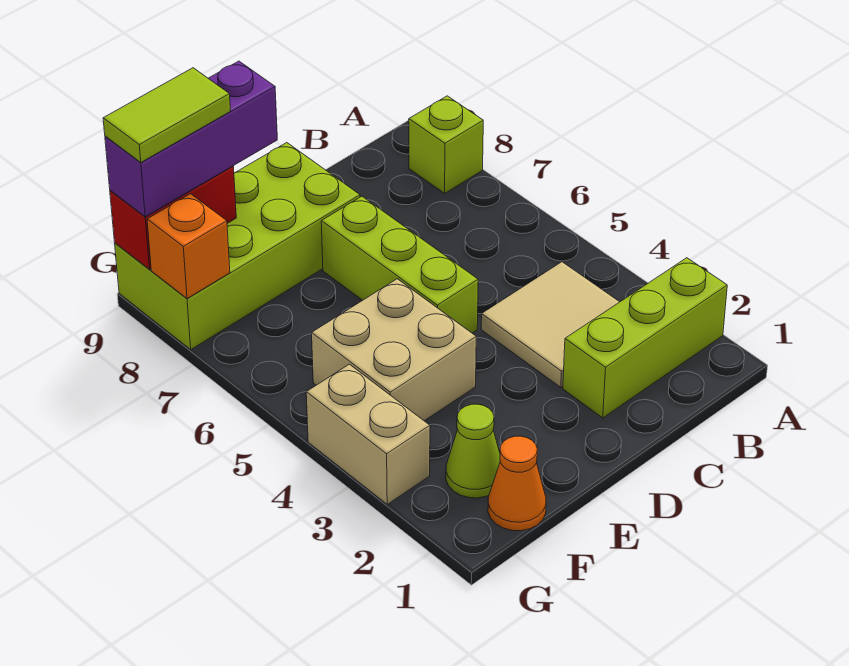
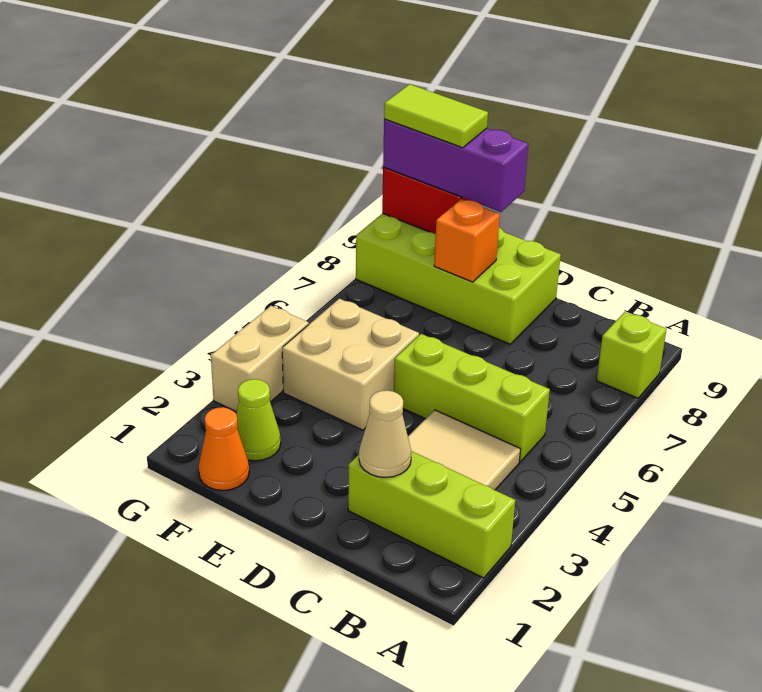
none -> tan 1x1 cone [359,390,411,477]
lime 1x3 brick [321,196,478,333] -> lime 1x3 brick turned to [394,334,550,462]
orange 1x1 brick [147,194,230,299] -> orange 1x1 brick moved to [434,199,500,282]

